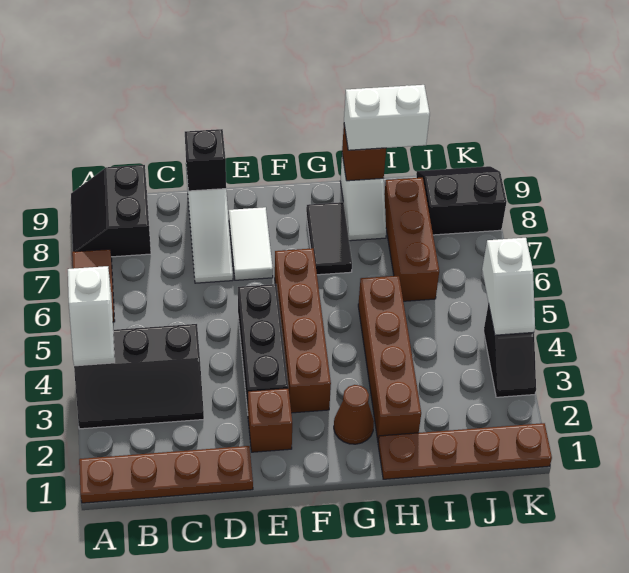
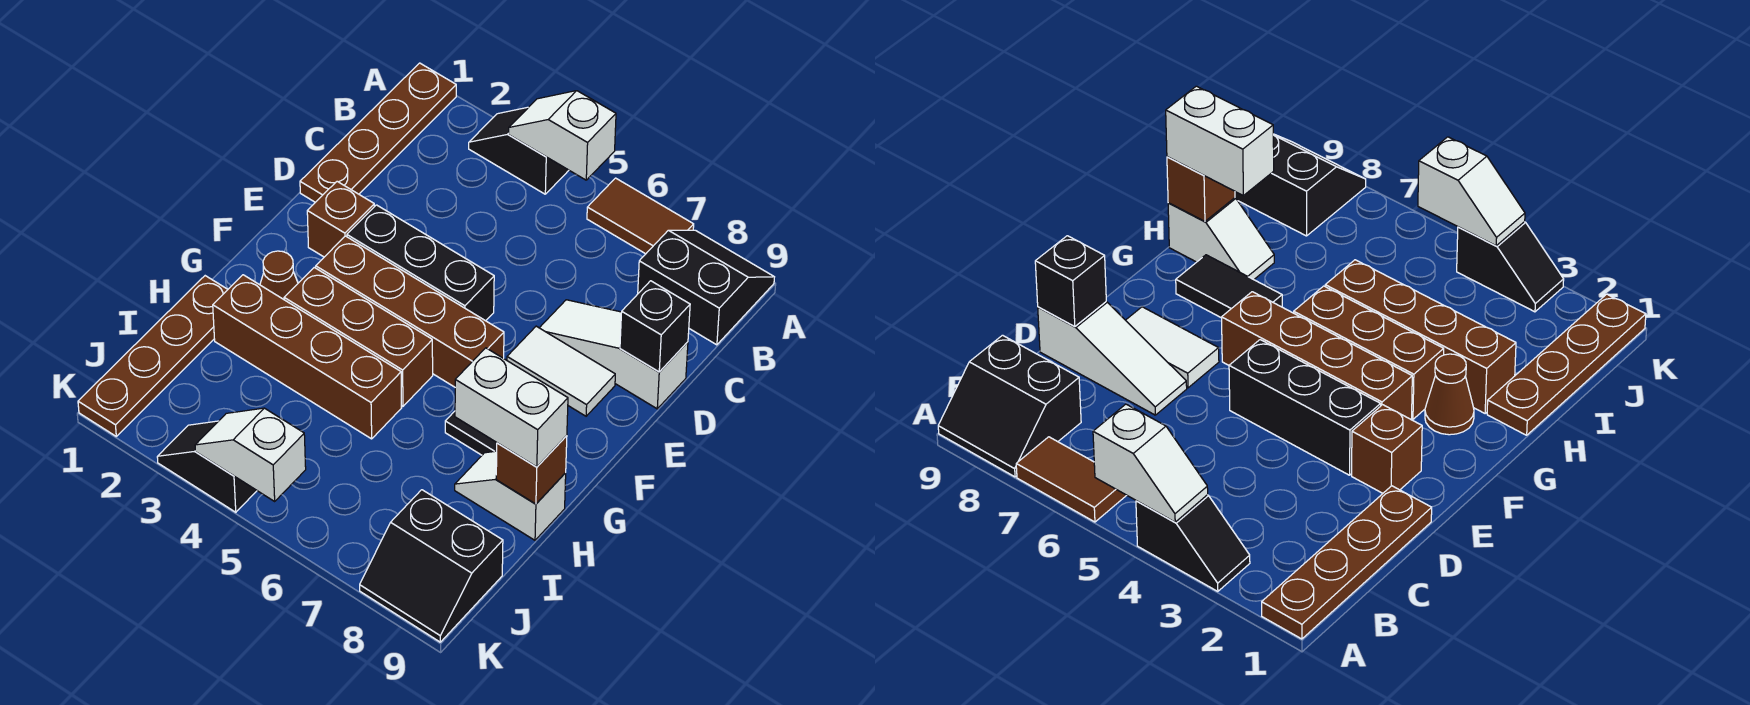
black 2x3 slope [74,324,204,429] -> black 1x2 slope [469,107,569,194]
white 1x2 brick [344,85,430,150] -> white 1x2 brick turned to [455,348,568,467]
brown 1x3 brick [384,178,439,301] -> brown 1x3 brick moved to [284,267,433,406]
black 2x2 slope [416,166,507,235] -> black 2x2 slope turned to [360,490,503,642]

